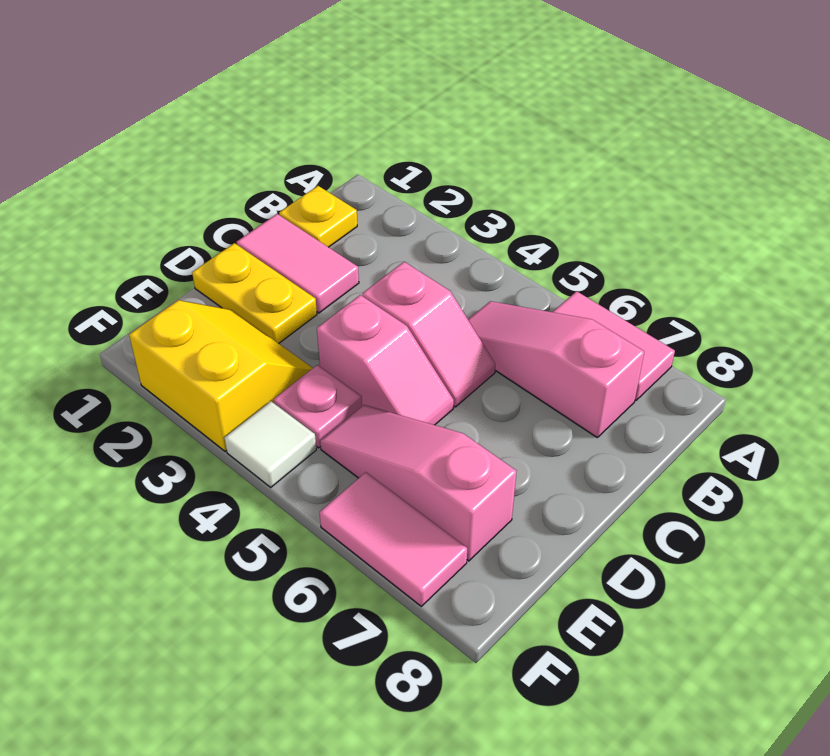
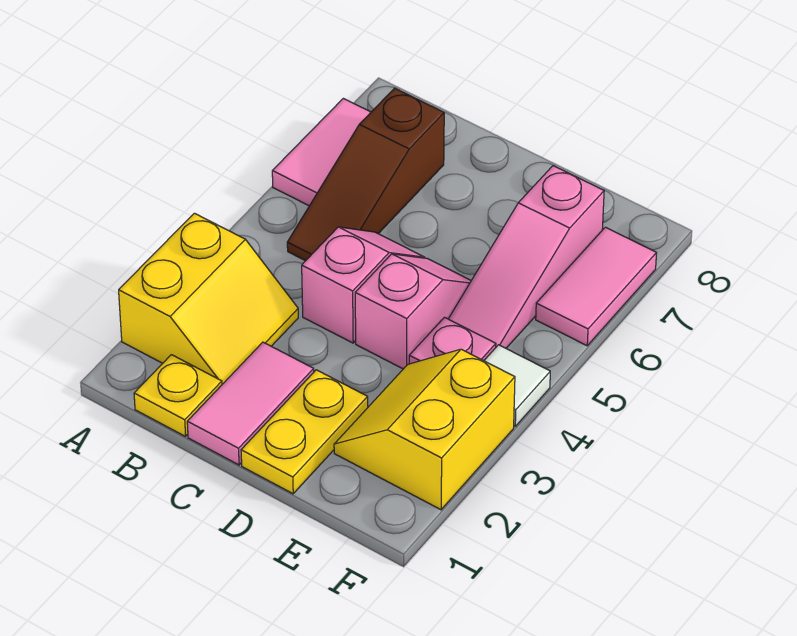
none -> yellow 2x2 slope [119,213,298,384]
pink 1x3 slope [468,301,644,437] -> brown 1x3 slope [287,88,444,261]

